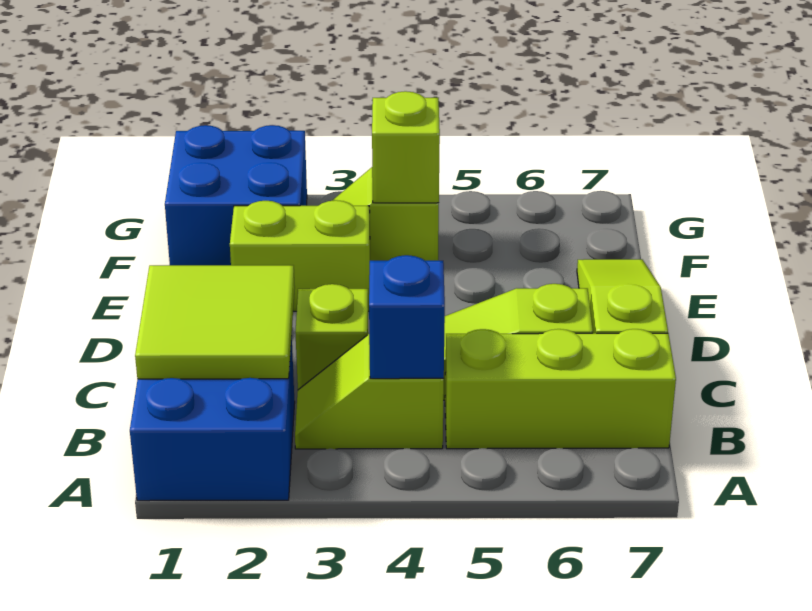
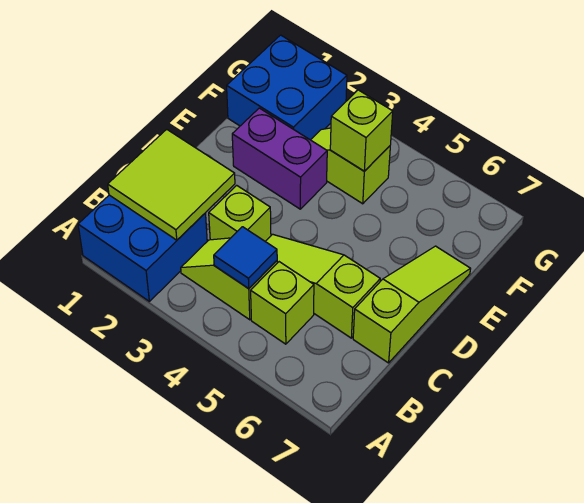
blue 1x1 brick [369,255,445,379] -> blue 1x1 tile [214,227,277,289]
lime 1x3 brick [445,329,676,449] -> lime 1x1 brick [251,262,314,344]
lime 1x2 brick [230,200,370,311] -> purple 1x2 brick [232,108,327,209]

